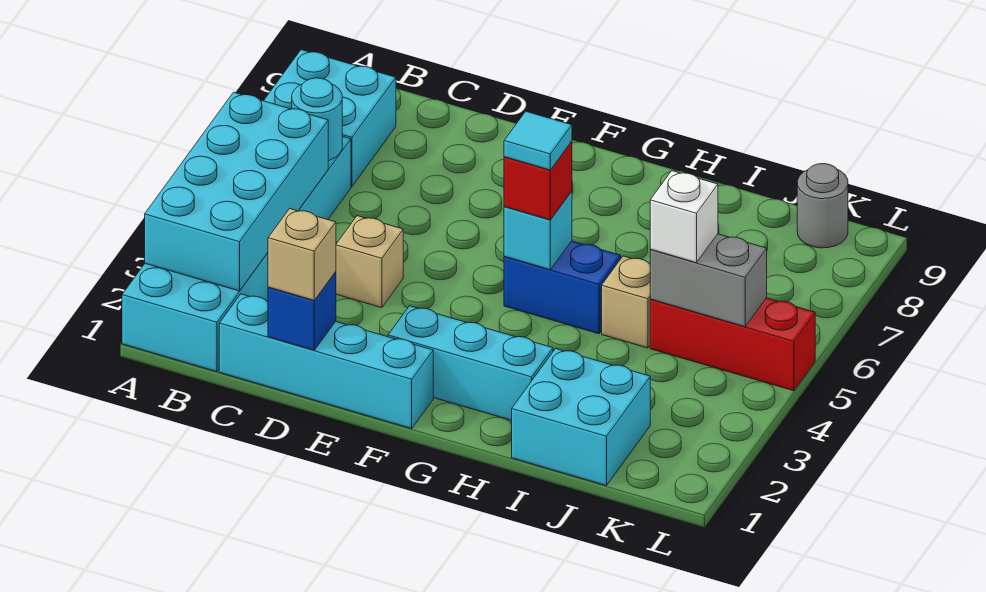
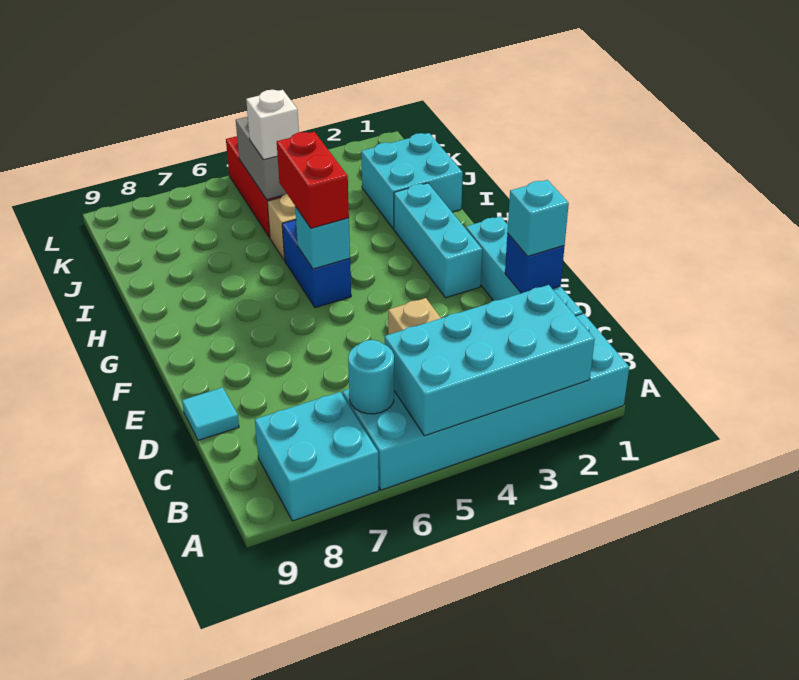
tan 1x1 brick [268,209,336,300] -> cyan 1x1 brick [507,180,569,256]
red 1x1 brick [504,142,572,220] -> red 1x2 brick [277,132,349,228]
cyan 1x1 tile [504,111,572,170] -> cyan 1x1 tile moved to [182,387,239,440]
grey 1x1 round brick [797,164,848,248] -> none

